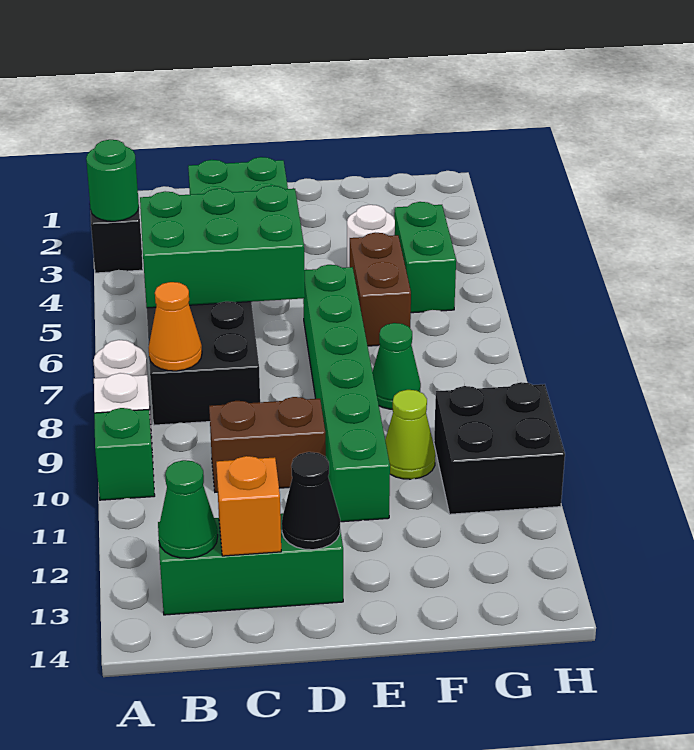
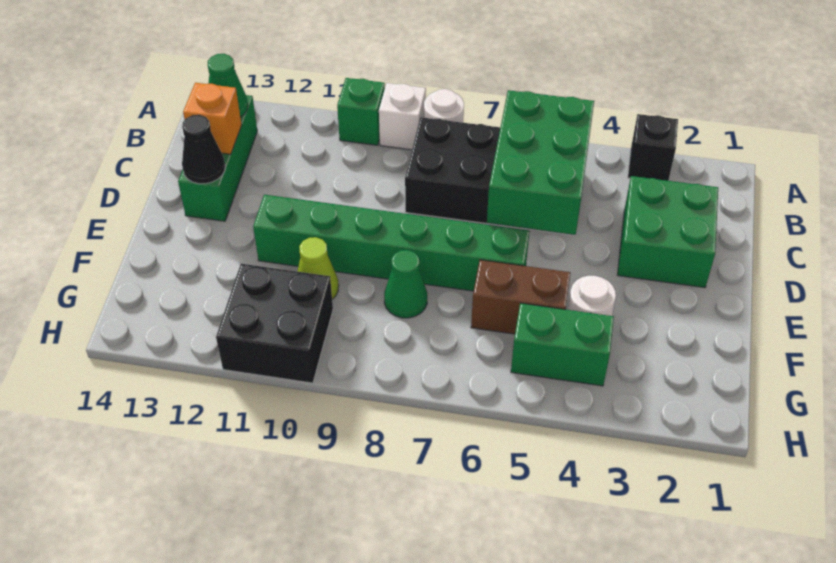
green 1x1 round brick [86,140,139,221] -> none
orange 1x1 cone [149,282,202,371] -> none
brown 1x2 brick [209,397,326,492] -> none

